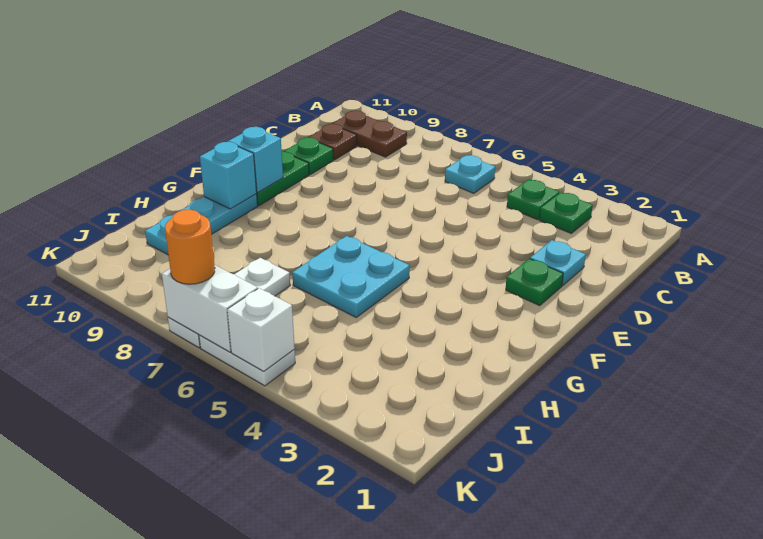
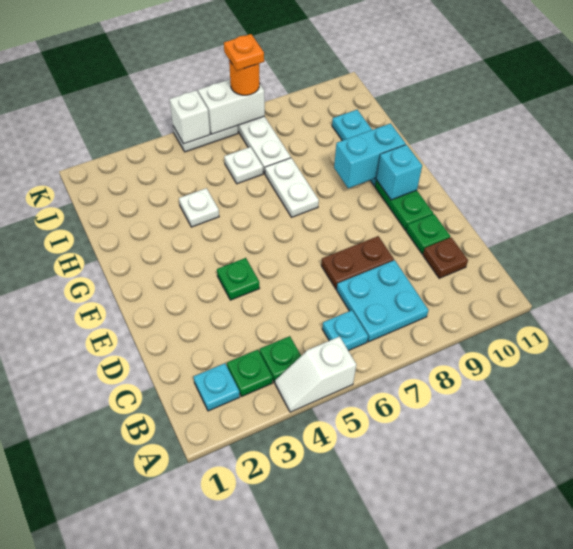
none -> white 1x2 slope [275,336,356,412]
brown 1x2 plate [332,111,407,157] -> brown 1x2 plate moved to [321,236,394,289]
cyan 1x1 plate [530,240,586,285] -> cyan 1x1 plate moved to [194,363,240,411]
green 1x1 plate [506,259,563,306] -> green 1x1 plate moved to [217,258,260,300]
cyan 2x2 plate [292,236,409,317] -> cyan 2x2 plate moved to [337,260,429,342]
none -> white 1x2 plate [265,158,319,217]
cyan 1x1 brick [200,142,257,209] -> cyan 1x2 brick [334,123,406,188]
none -> white 1x1 plate [179,188,219,227]
none -> white 1x1 plate [224,147,263,184]
none -> orange 1x1 plate [224,34,264,71]

